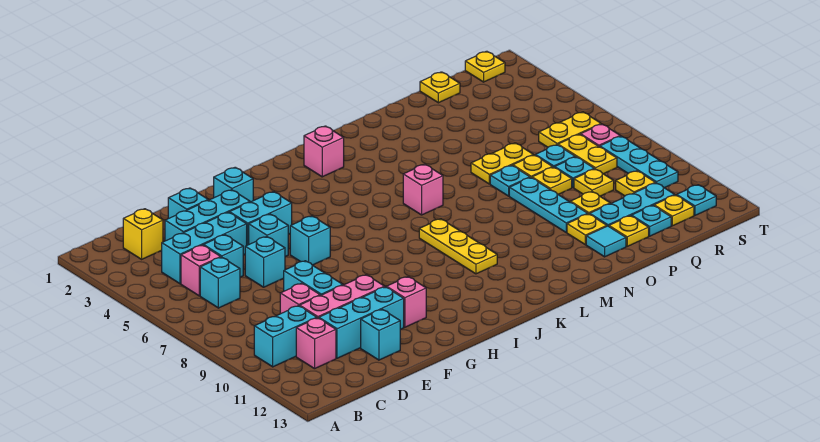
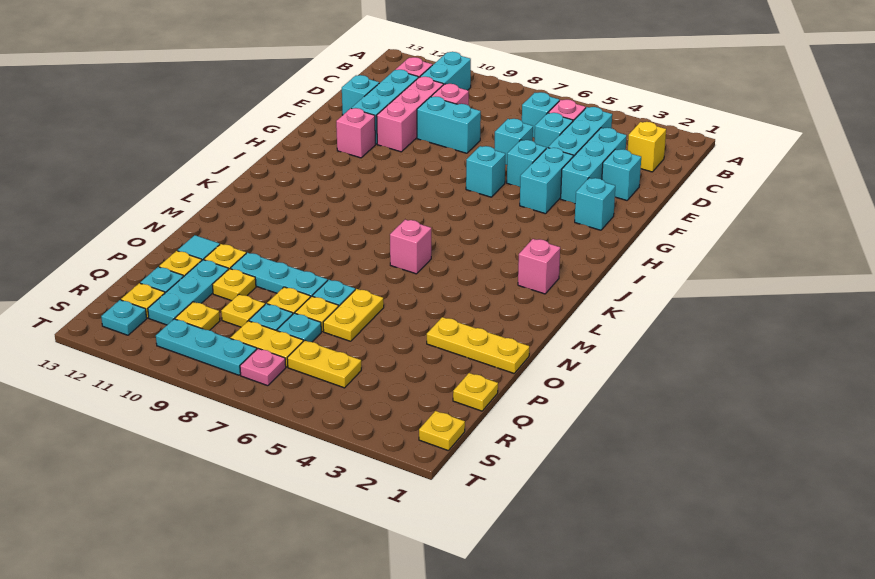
yellow 1x3 plate [419,219,497,274] -> yellow 1x3 plate moved to [427,317,529,373]
yellow 1x2 plate [539,112,601,147] -> yellow 1x2 plate turned to [287,340,361,388]

